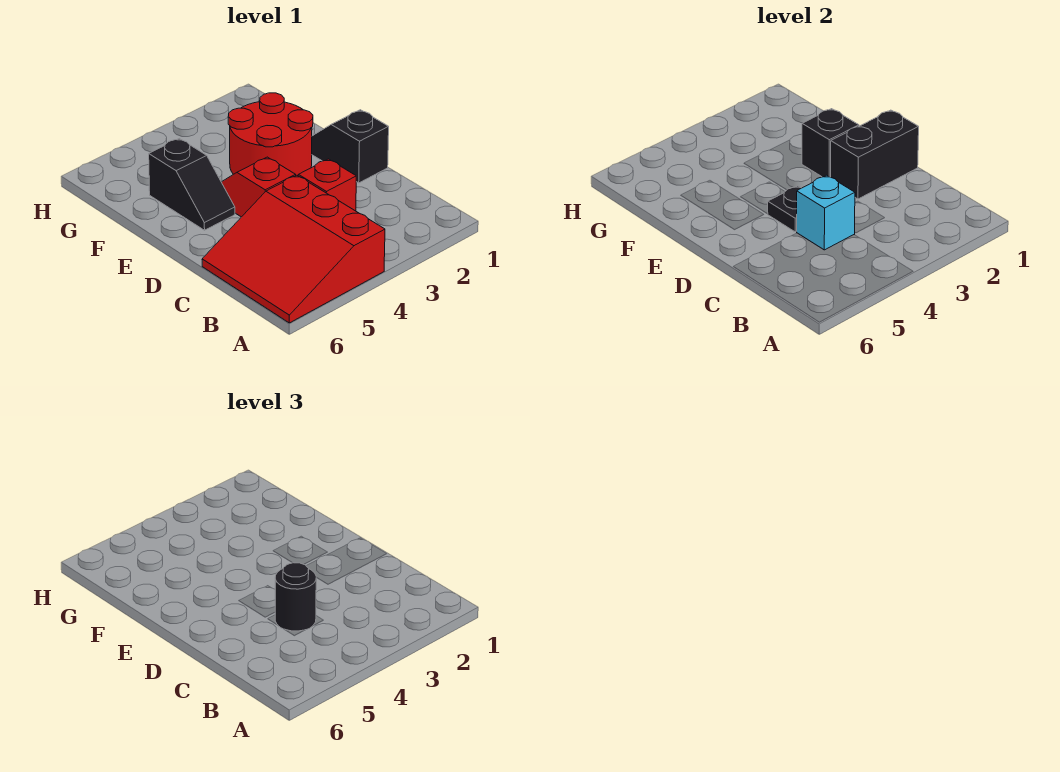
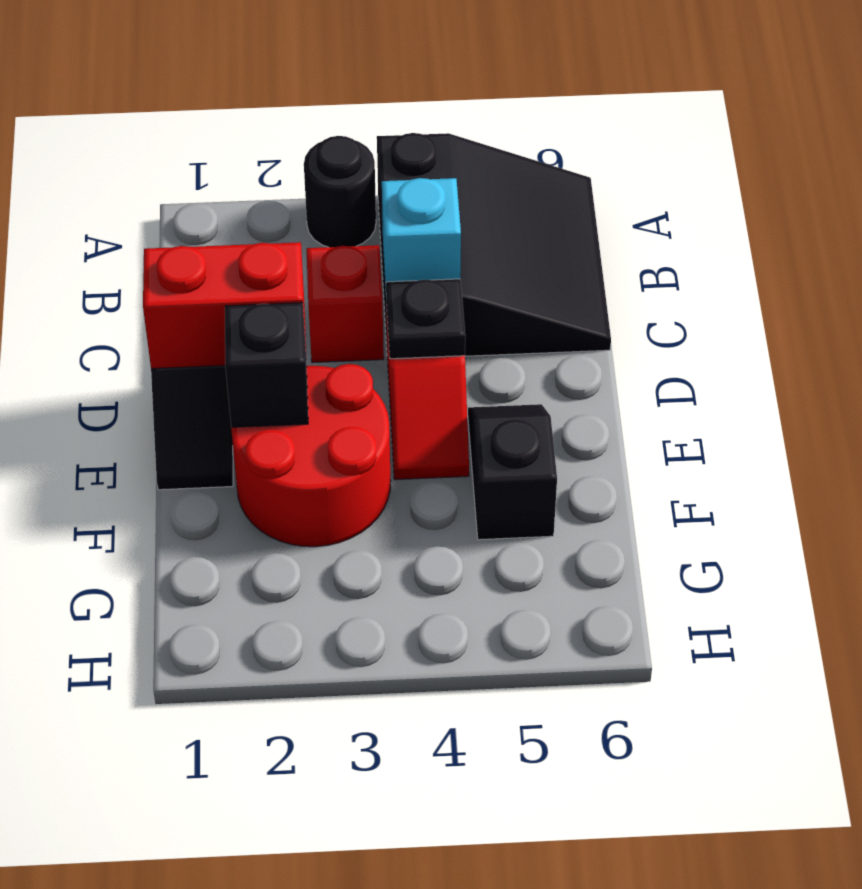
red 3x3 slope [202,175,385,323] -> black 3x3 slope [377,133,611,356]
black 1x1 round brick [275,563,317,631] -> black 1x1 round brick moved to [304,136,376,247]
black 1x2 brick [831,110,919,199] -> red 1x2 brick [143,242,306,369]

